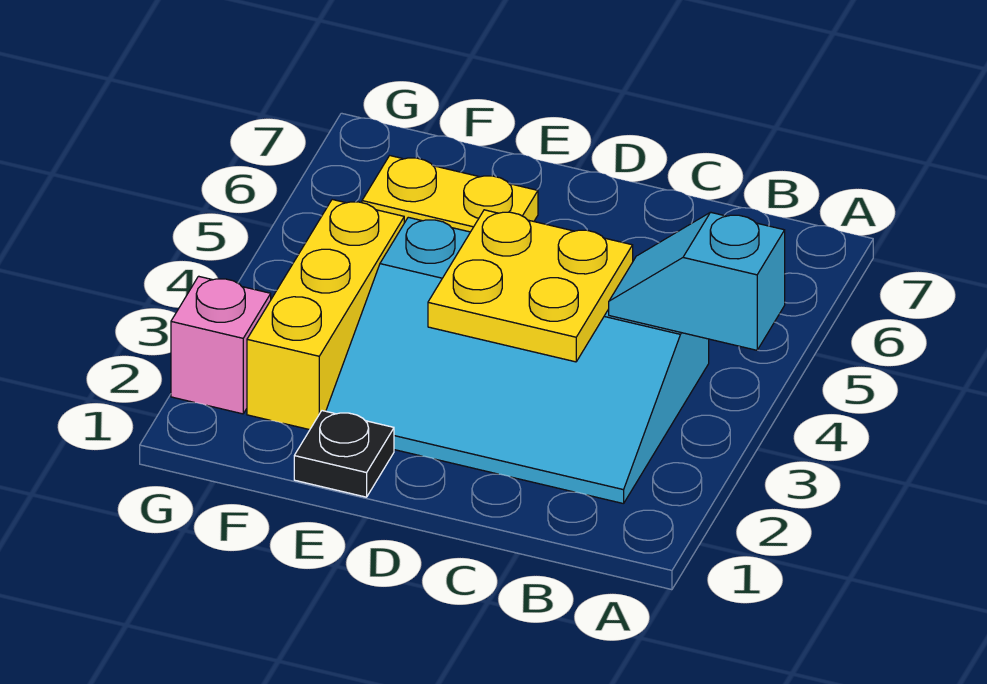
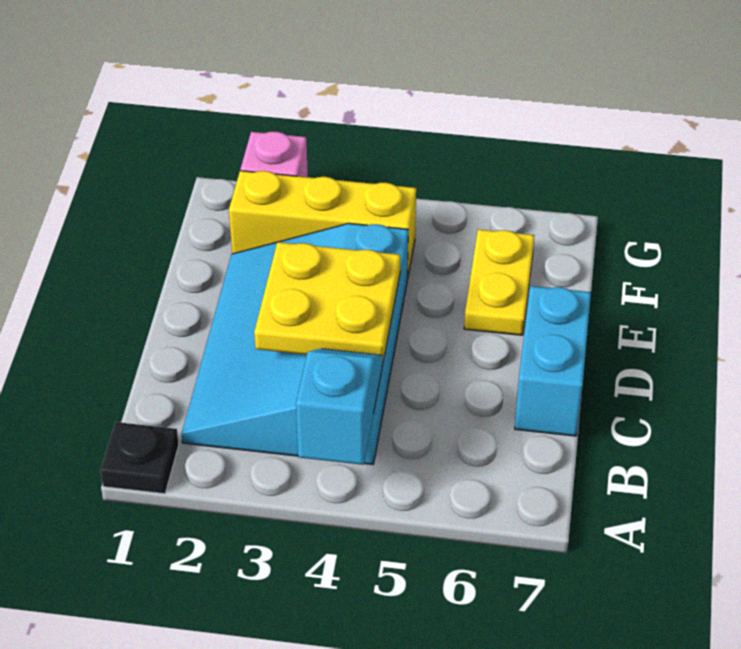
none -> cyan 1x2 brick [515,286,591,436]
black 1x1 plate [294,411,394,497] -> black 1x1 plate moved to [101,422,179,494]

